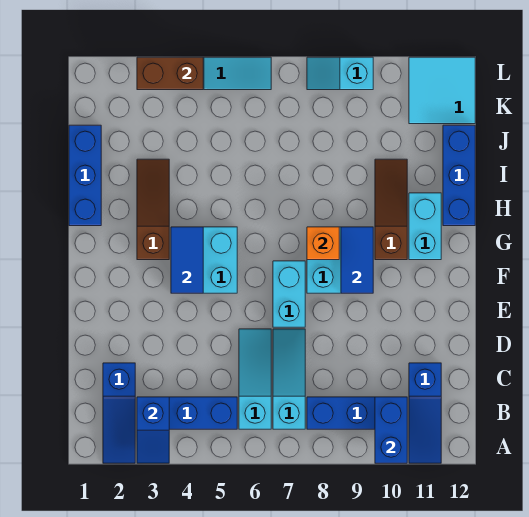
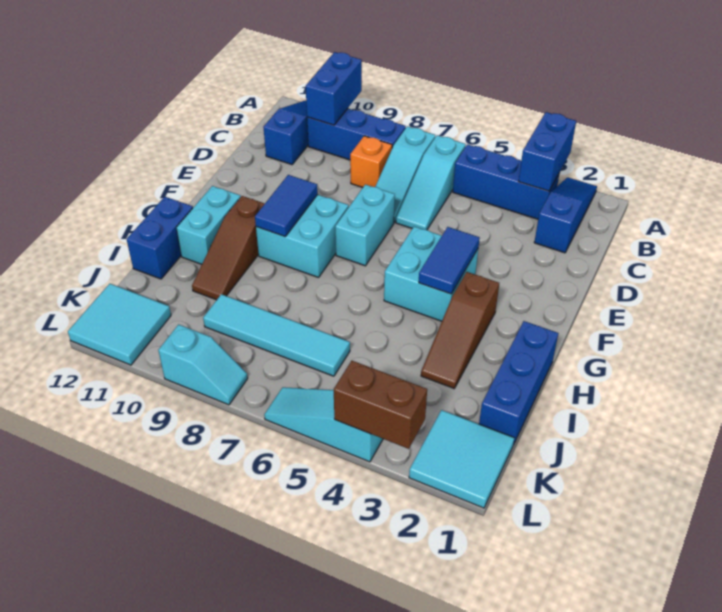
blue 1x2 slope [137,397,169,463] -> blue 1x2 brick [518,112,576,191]
orange 1x1 brick [307,227,339,260] -> orange 1x1 brick moved to [350,136,392,187]
blue 1x3 brick [443,125,475,226] -> blue 1x2 brick [127,197,193,279]
none -> cyan 1x4 tile [203,294,350,376]
none -> cyan 2x2 tile [409,410,514,508]

